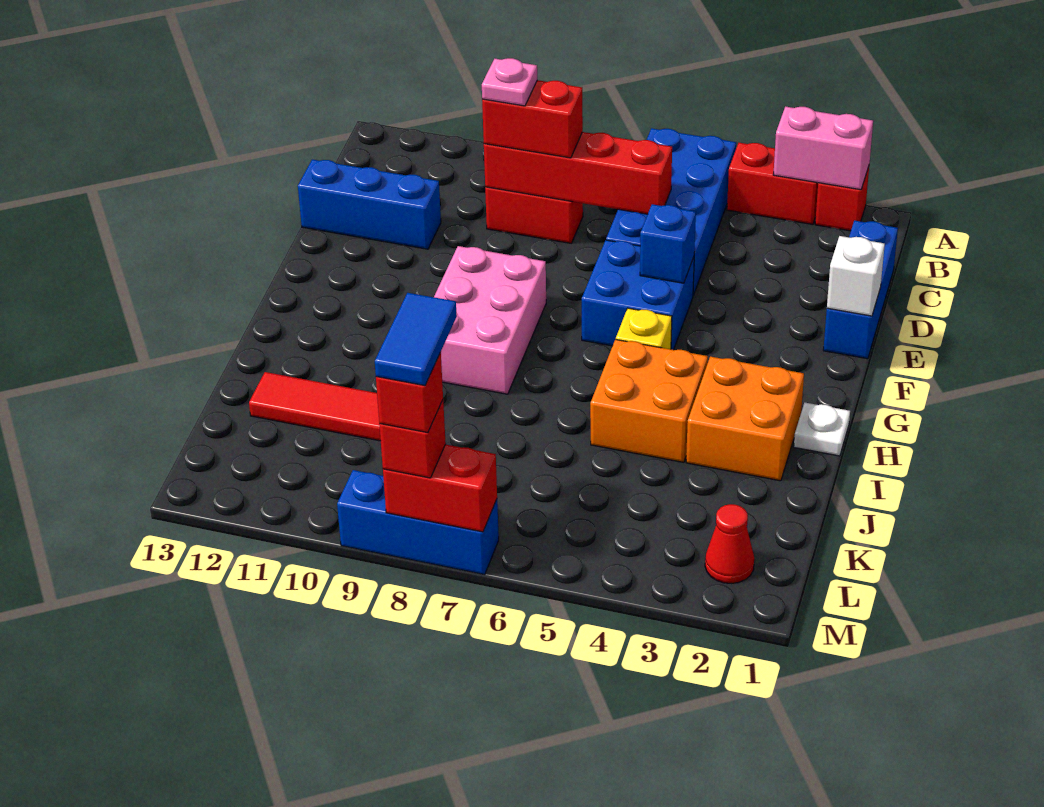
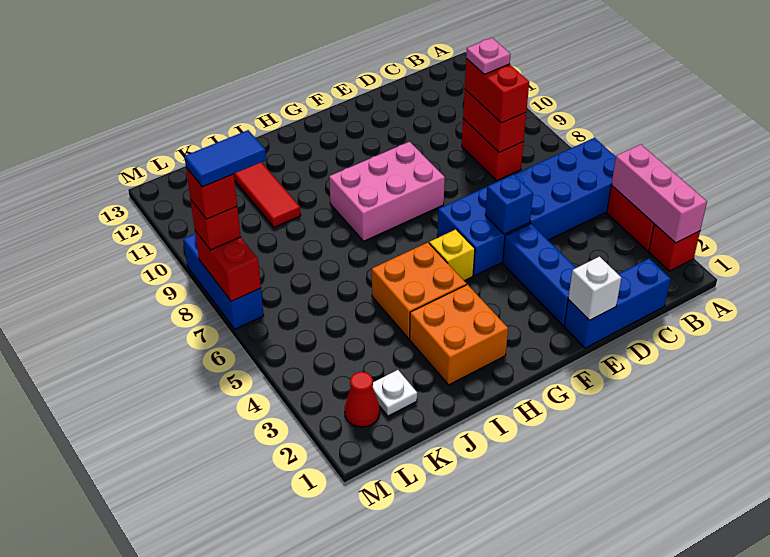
pink 1x2 brick [773,106,873,190] -> pink 1x3 brick [611,144,707,243]
red 1x4 brick [484,132,672,214] -> red 1x2 brick [463,90,526,152]
blue 1x3 brick [298,159,441,249] -> blue 1x3 brick moved to [503,224,576,326]
white 1x1 plate [794,403,850,456] -> white 1x1 plate moved to [373,370,417,416]

